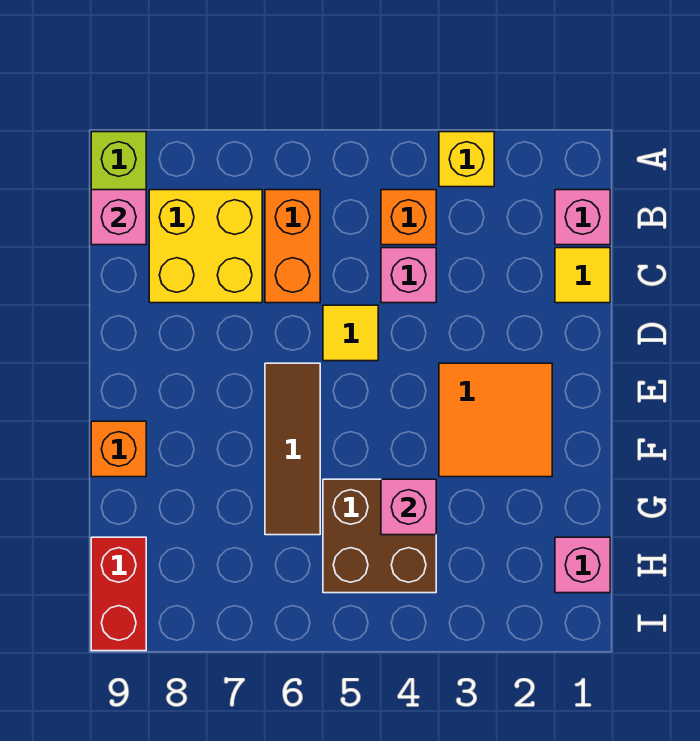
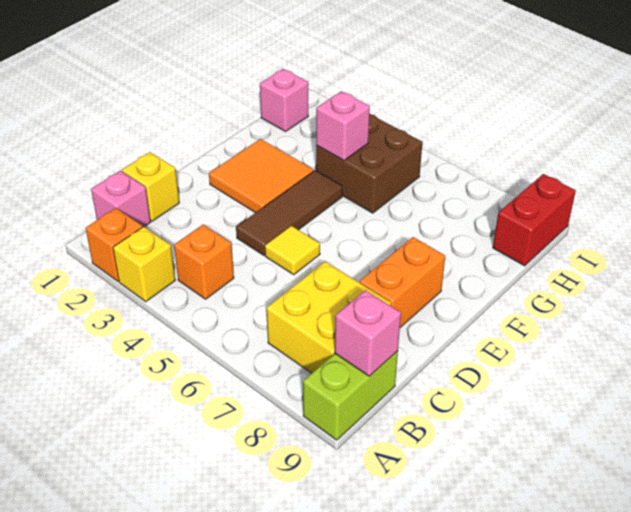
orange 1x2 brick [265,190,320,303] -> orange 1x2 brick moved to [360,237,445,327]
yellow 1x1 tile [555,248,610,303] -> yellow 1x1 brick [122,152,179,221]
pink 1x1 brick [381,248,436,303] -> none
brown 1x3 tile [265,363,320,535] -> brown 1x3 tile moved to [236,170,342,255]
orange 1x1 brick [91,421,146,477] -> orange 1x1 brick moved to [86,208,142,281]

